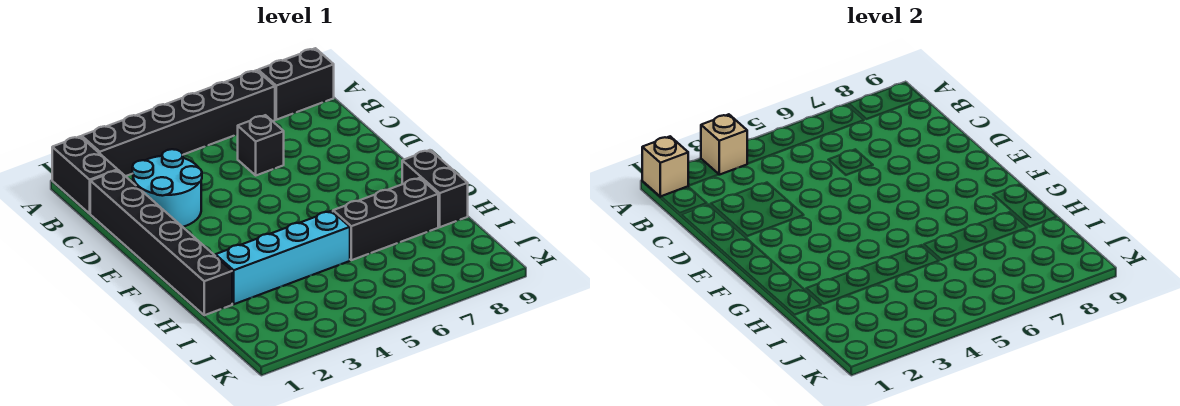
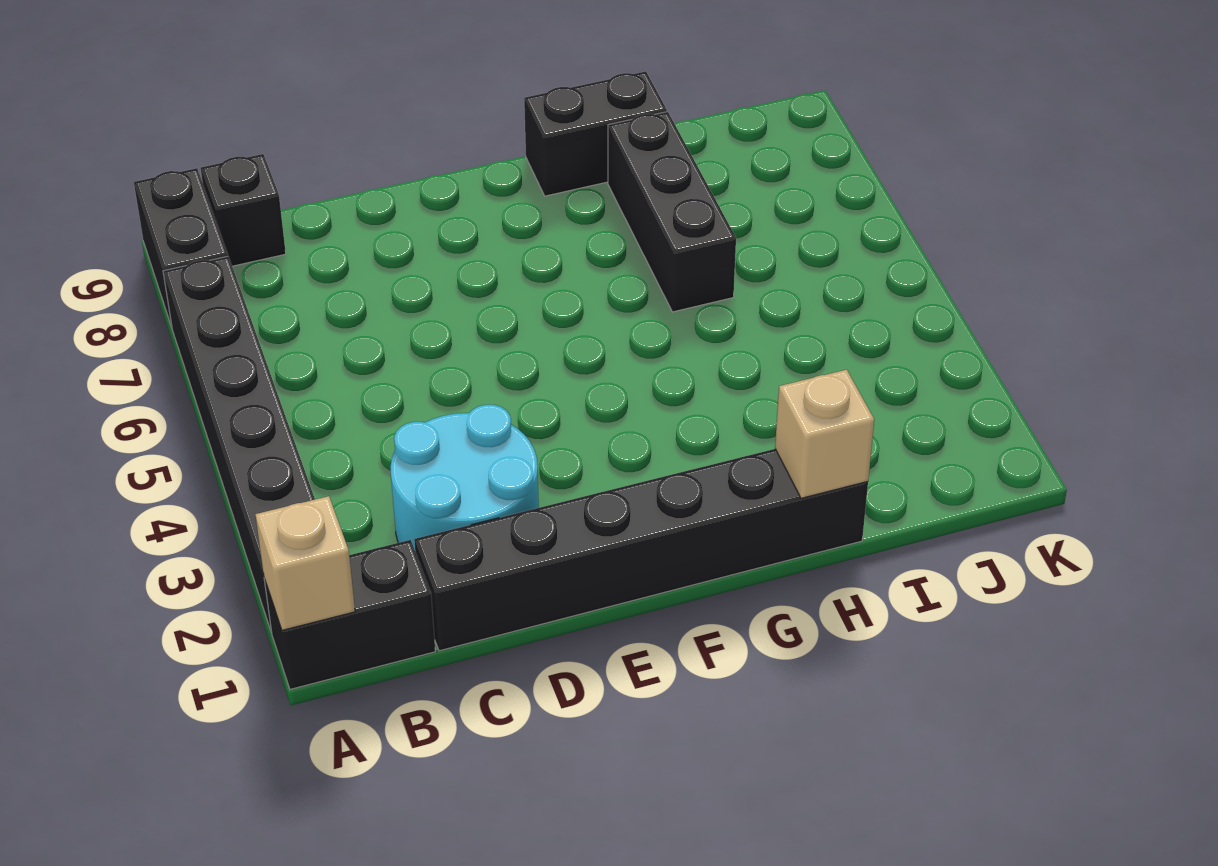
tan 1x1 brick [701,114,747,175] -> tan 1x1 brick moved to [775,370,874,498]
black 1x1 brick [238,115,284,175] -> black 1x1 brick moved to [201,154,286,266]
cyan 1x4 brick [215,211,350,304] -> none

